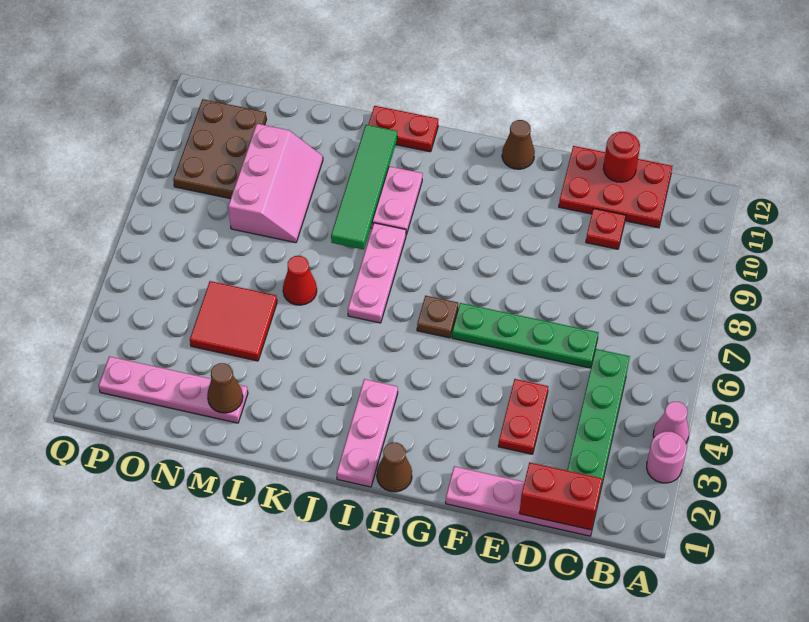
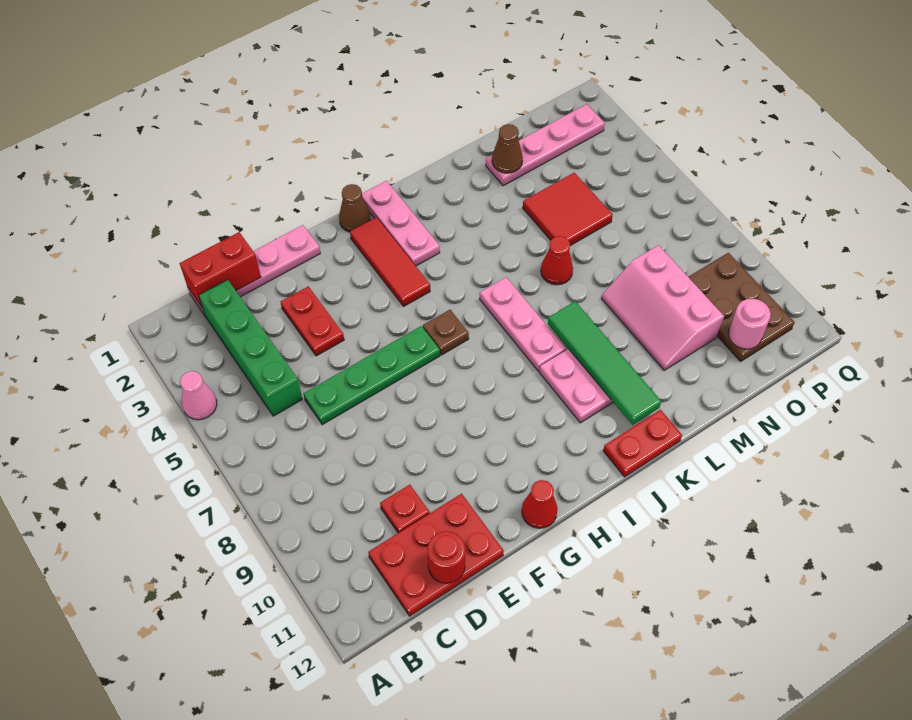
pink 1x1 round brick [647,431,687,483] -> pink 1x1 round brick moved to [729,299,771,349]
brown 1x1 cone [502,120,535,169] -> red 1x1 cone [522,480,557,528]
none -> red 1x3 tile [350,217,430,306]

